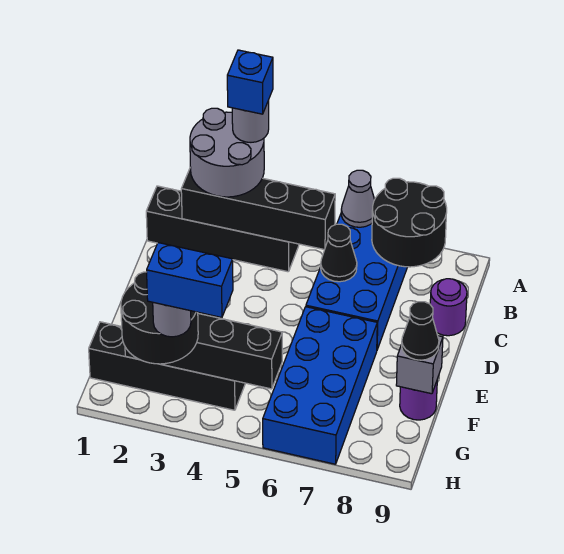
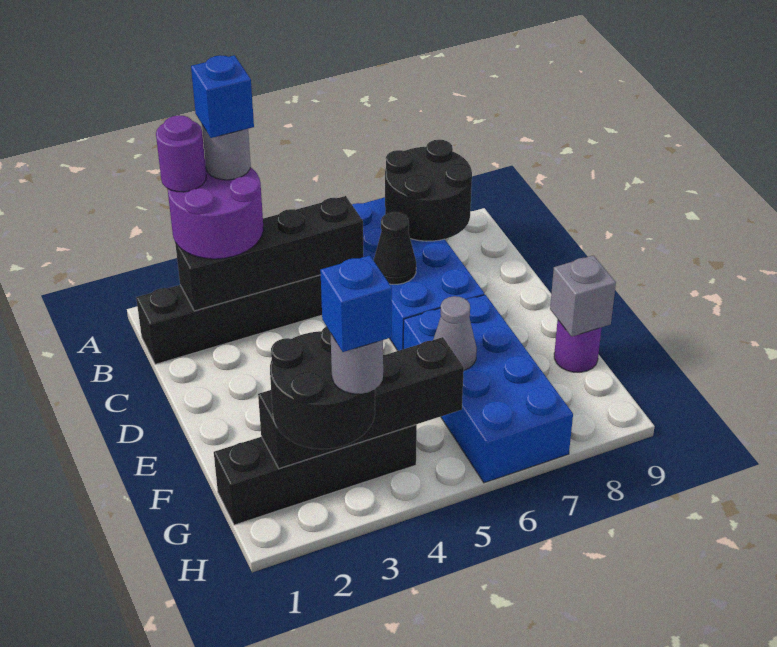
grey 2x2 round brick [190,108,264,197] -> purple 2x2 round brick [168,162,263,259]
grey 1x1 cone [341,170,375,227] -> grey 1x1 cone moved to [433,296,477,370]
purple 1x1 round brick [430,279,467,336] -> purple 1x1 round brick moved to [156,115,206,192]
black 1x1 cone [402,302,439,360] -> none
blue 1x2 brick [147,243,233,318] -> blue 1x1 brick [320,255,392,352]

